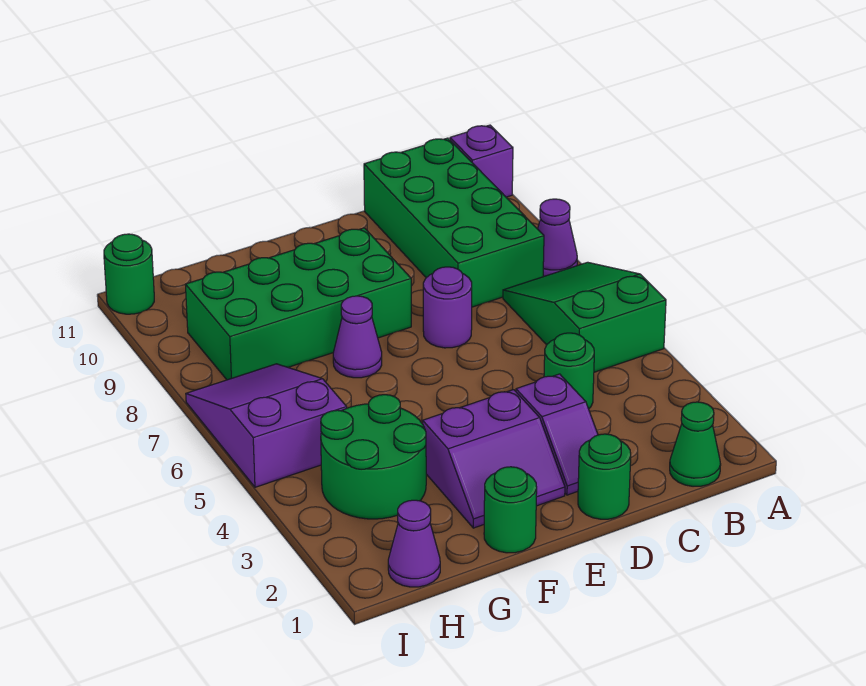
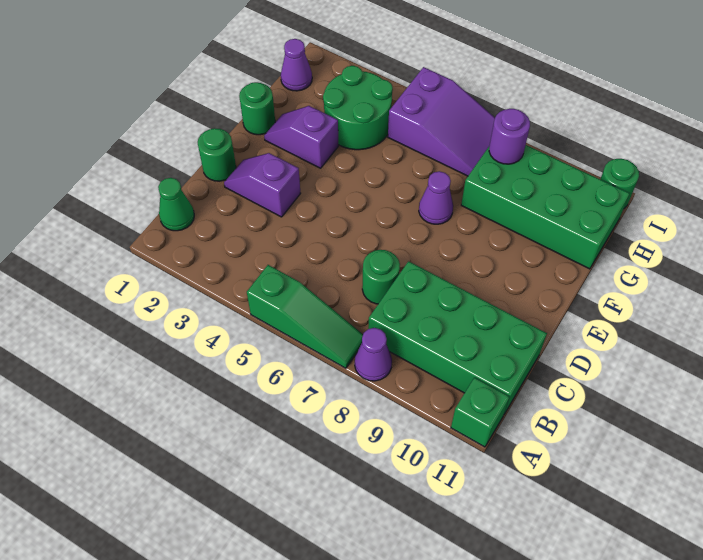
green 2x3 slope [503,262,666,372] -> green 1x3 slope [247,265,363,368]
purple 1x1 brick [450,125,513,197] -> green 1x1 brick [451,378,509,447]
green 1x1 round brick [544,333,594,409] -> green 1x1 round brick moved to [362,250,400,304]
purple 1x1 round brick [423,267,472,348] -> purple 1x1 round brick moved to [489,109,530,164]
purple 2x2 slope [423,390,565,528] -> purple 1x2 slope [264,106,338,168]
green 2x4 brick [185,228,411,380] -> green 2x4 brick turned to [461,145,630,269]

